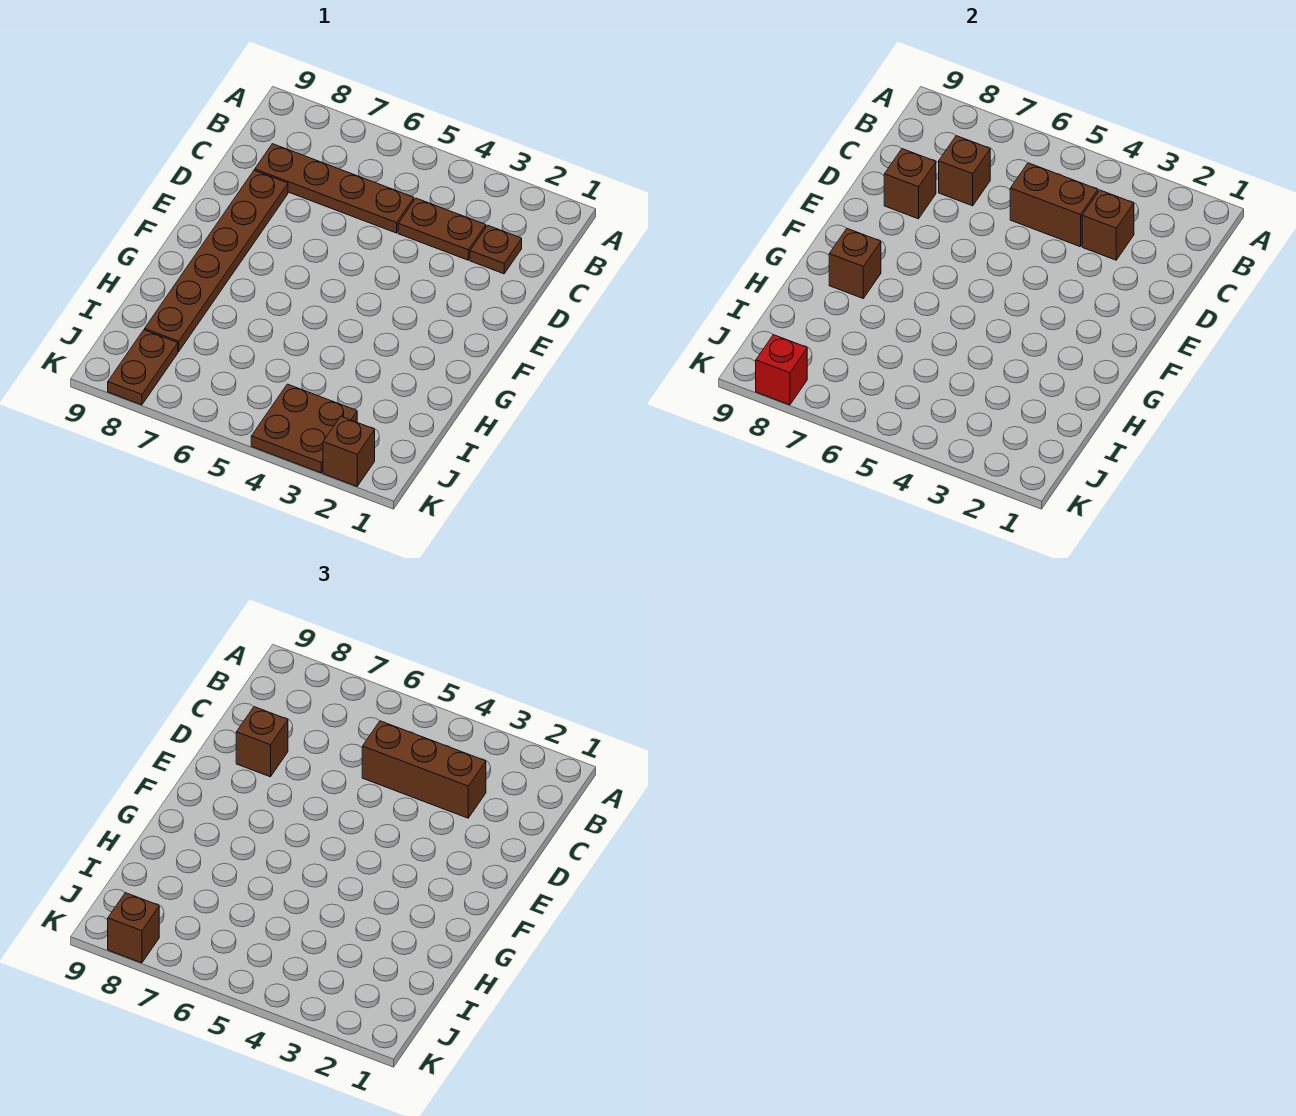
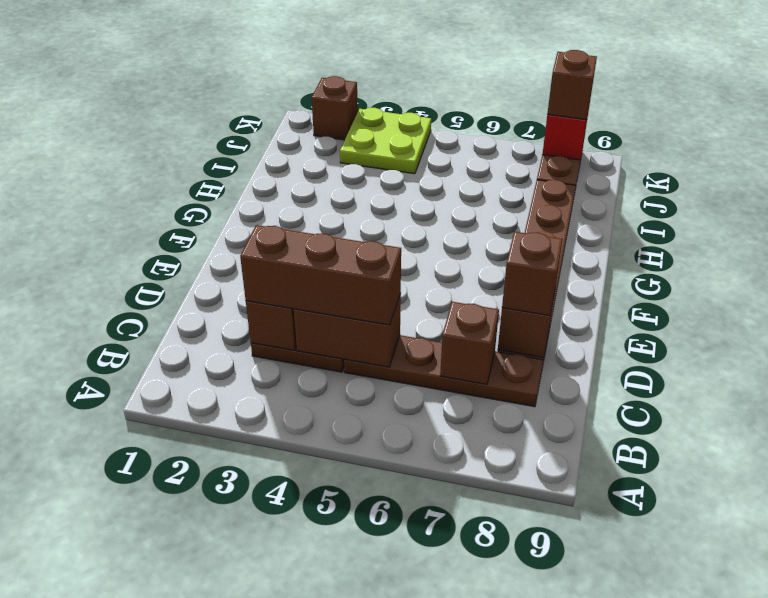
brown 1x1 plate [470,226,522,274] -> none
brown 1x1 brick [829,229,881,298] -> none
brown 2x2 plate [251,384,357,473] -> lime 2x2 plate [340,108,431,174]

